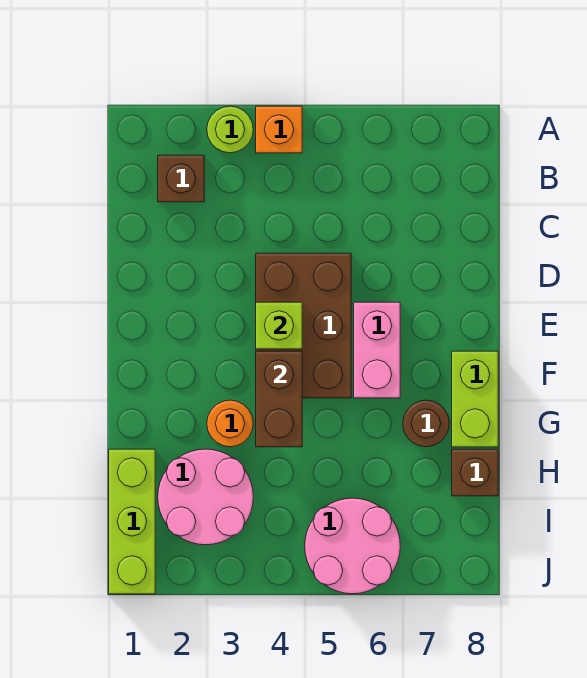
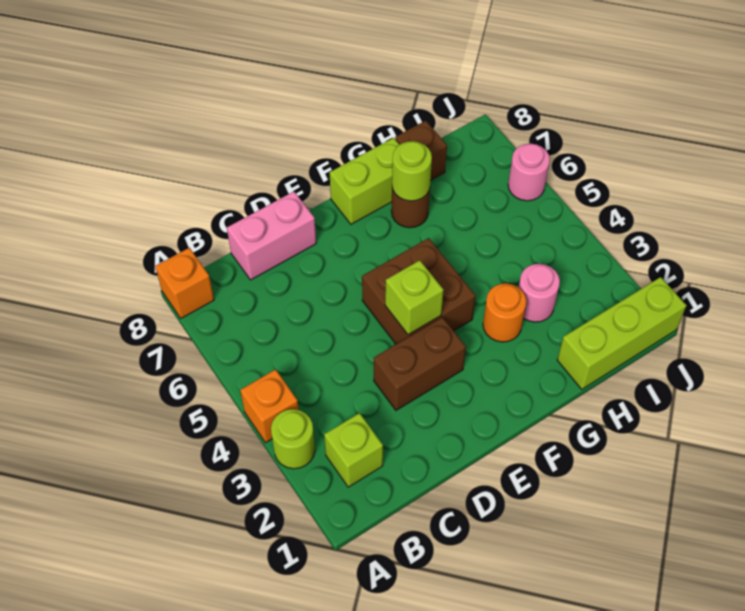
none -> orange 1x1 brick [155,248,214,318]
brown 1x1 brick [158,155,204,202] -> lime 1x1 brick [324,413,383,487]
brown 2x3 brick [256,253,351,398] -> brown 2x2 brick [362,238,476,344]
pink 1x2 brick [354,302,400,398] -> pink 1x2 brick moved to [227,192,316,280]
brown 1x2 brick [256,351,302,447] -> brown 1x2 brick moved to [374,317,466,410]
none -> lime 1x1 round brick [392,141,432,201]
pink 2x2 round brick [158,449,253,545] -> pink 1x1 round brick [519,264,560,322]
pink 2x2 round brick [305,498,400,594] -> pink 1x1 round brick [508,144,550,201]

